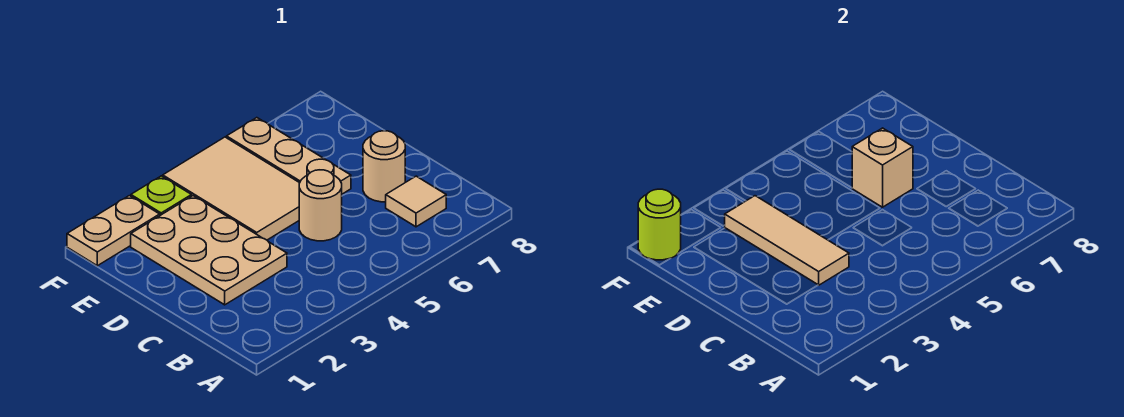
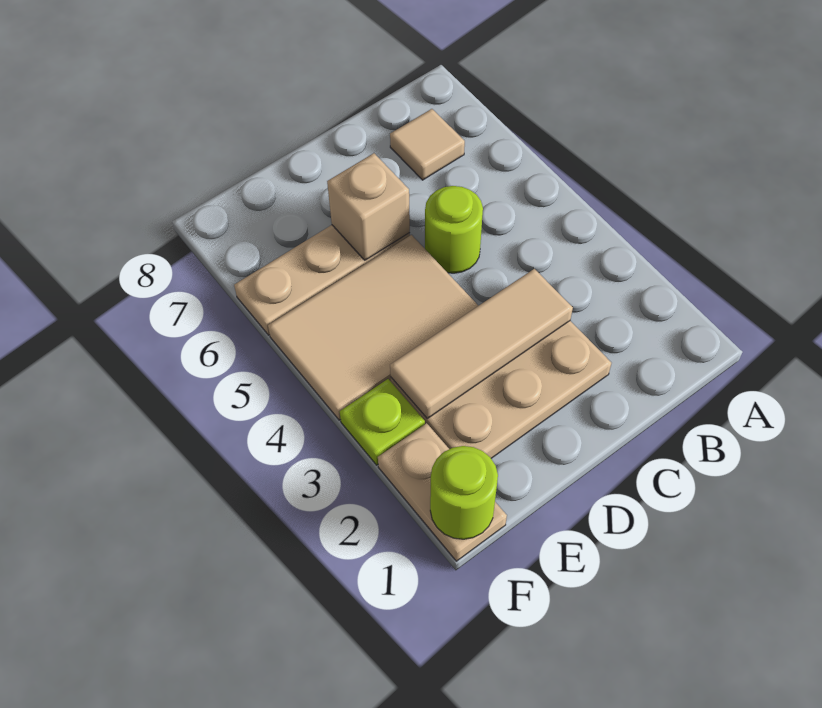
tan 1x1 round brick [299,170,342,241] -> lime 1x1 round brick [425,186,483,273]
tan 1x1 round brick [363,131,405,202] -> none

